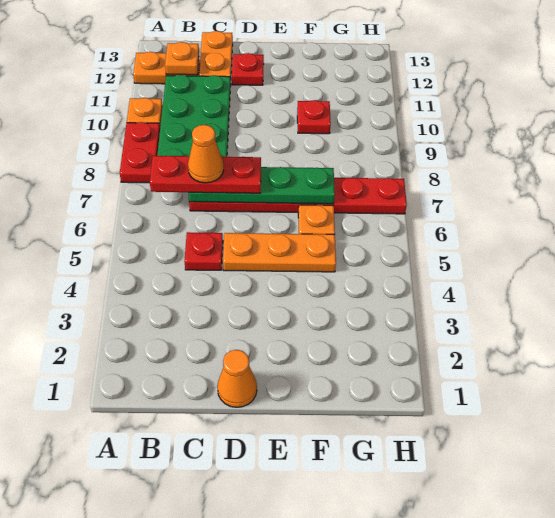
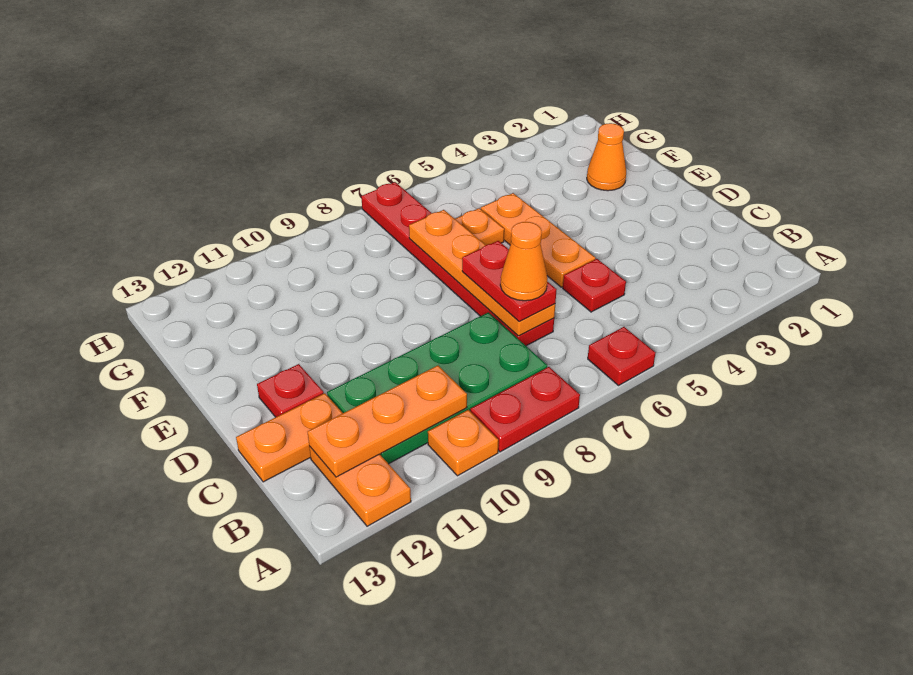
red 1x3 plate [150,156,261,193] -> red 1x2 plate [462,241,557,322]
orange 1x1 plate [165,42,199,75] -> orange 1x3 plate [308,366,467,477]
green 1x4 plate [188,167,335,204] -> orange 1x4 plate [409,210,555,336]
orange 1x1 cone [217,350,257,407] -> orange 1x1 cone moved to [587,123,626,191]
red 1x1 plate [297,100,331,134] -> red 1x1 plate moved to [588,327,656,385]

